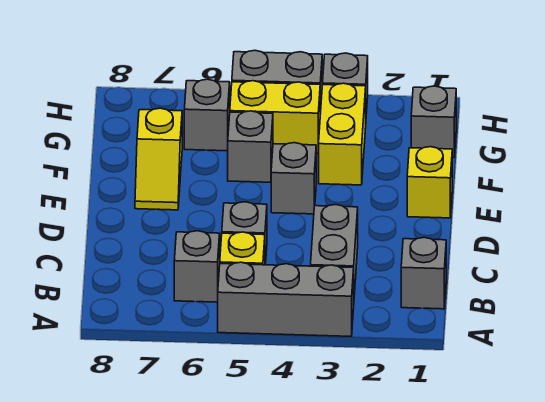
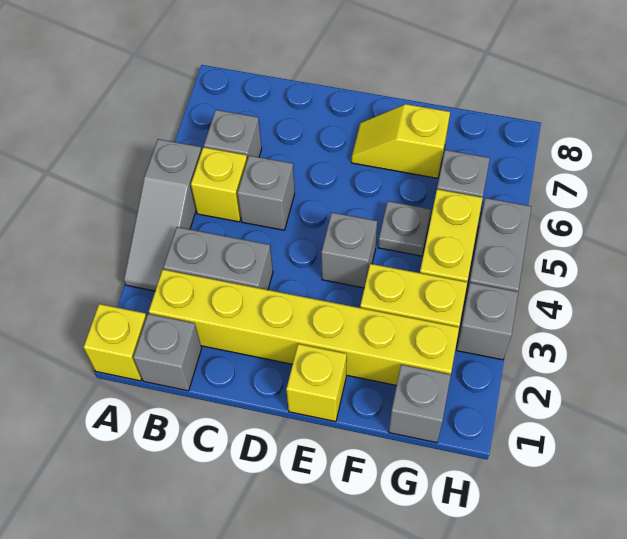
none -> yellow 1x1 brick [84,304,147,381]
grey 1x3 brick [218,262,354,336] -> grey 1x3 slope [124,139,202,291]
none -> yellow 1x6 brick [149,270,459,385]
grey 1x1 brick [228,111,273,182] -> grey 1x1 plate [378,201,431,256]

